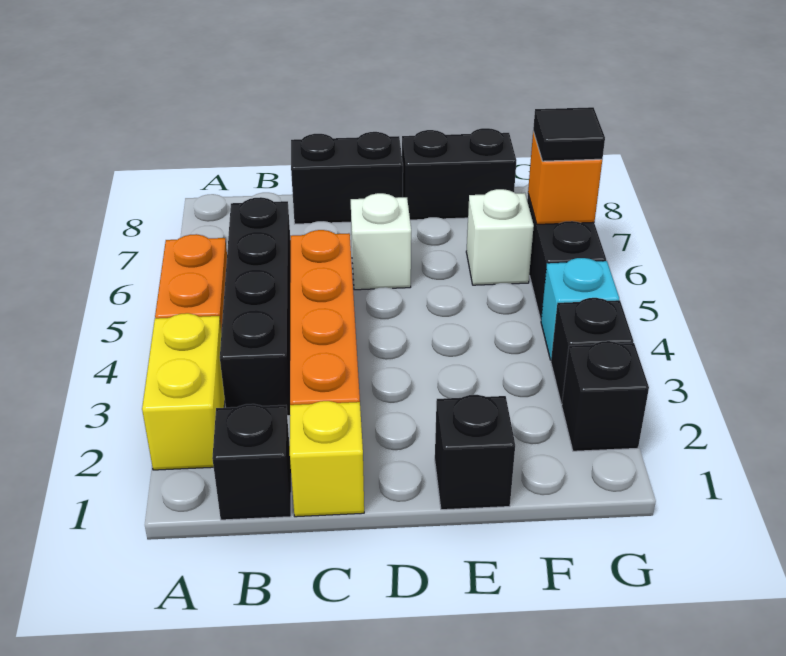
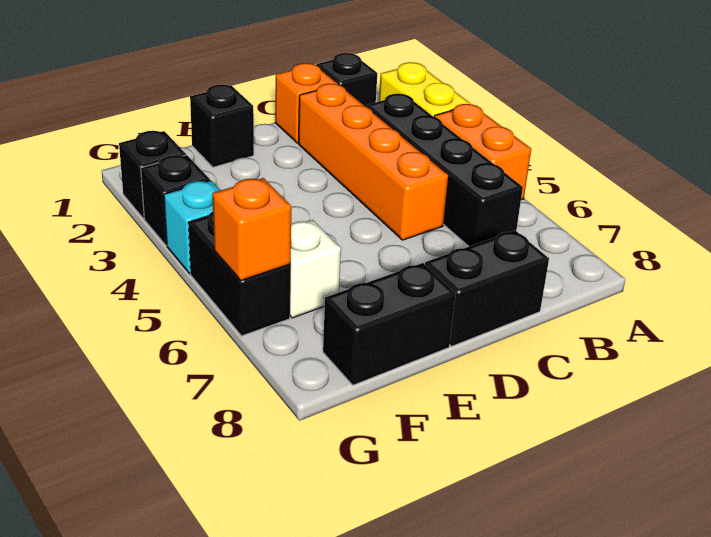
yellow 1x1 brick [290,401,364,517] -> orange 1x1 brick [275,63,337,143]
white 1x1 brick [351,193,411,290] -> none
black 1x1 tile [533,107,605,161] -> none

